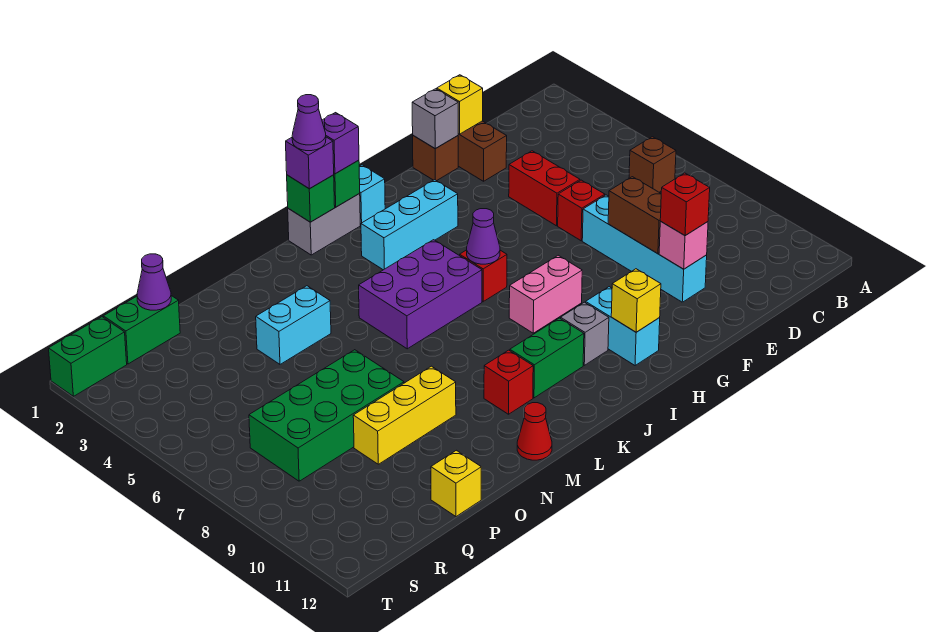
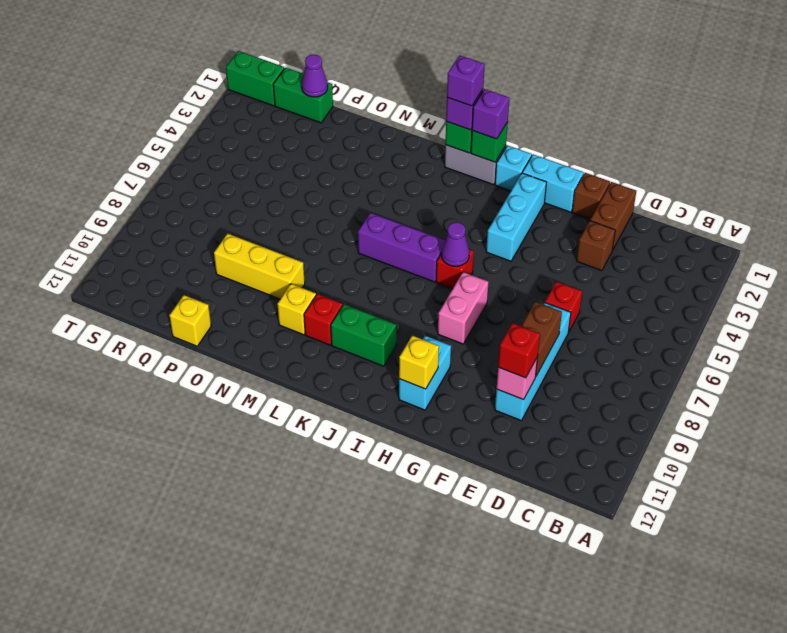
brown 1x1 brick [629,137,676,192] -> brown 1x1 brick moved to [577,221,615,271]
yellow 1x1 brick [437,75,483,134] -> yellow 1x1 brick moved to [278,284,316,335]
red 1x2 brick [509,151,580,226] -> none
grey 1x1 brick [412,89,458,149] -> none
cyan 1x3 brick [361,180,458,270] -> cyan 1x3 brick turned to [486,173,546,261]
pink 1x2 brick [509,255,582,333] -> pink 1x2 brick turned to [438,272,489,344]
grey 1x1 brick [561,302,609,365] -> none
purple 2x3 brick [359,240,482,349] -> purple 1x3 brick [358,213,445,282]
purple 1x1 cone [292,95,326,151] -> purple 1x1 brick [447,55,485,106]
red 1x1 cone [517,403,552,460] -> none
cyan 1x2 brick [256,286,331,364] -> cyan 1x2 brick moved to [522,154,584,212]
green 2x4 brick [249,350,404,481] -> none

